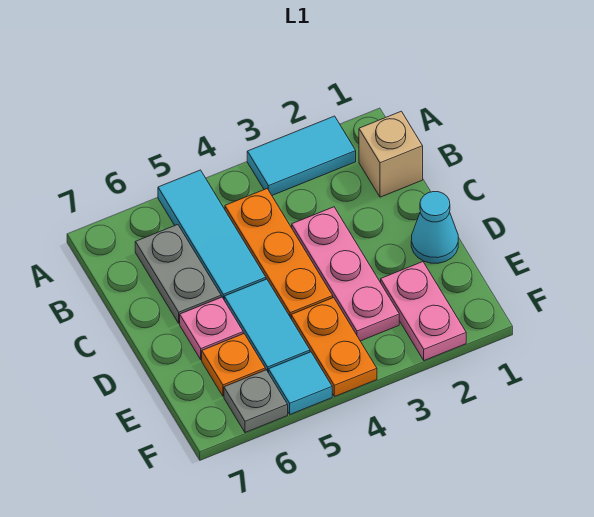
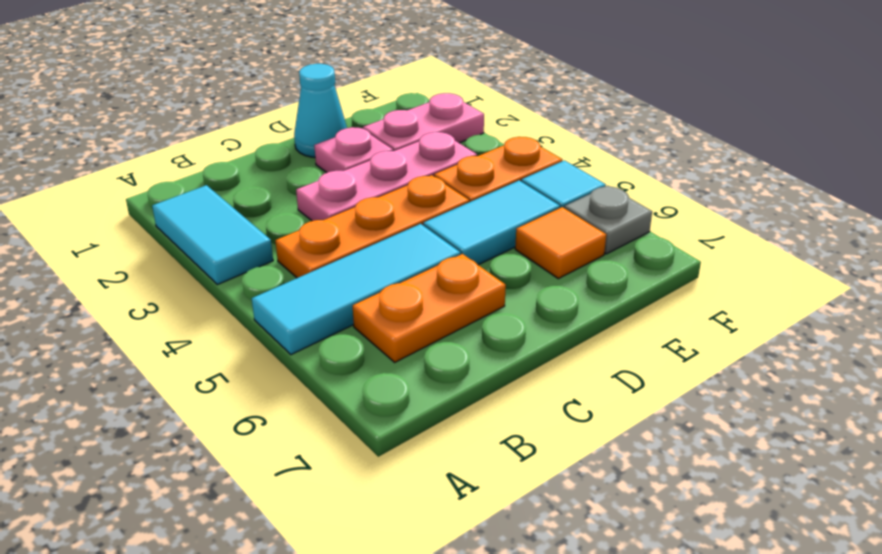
tan 1x1 brick [359,111,423,197] -> none
grey 1x2 plate [135,225,221,323] -> orange 1x2 plate [353,254,506,362]
pink 1x1 plate [180,297,243,360] -> pink 1x1 plate moved to [314,127,393,173]
orange 1x1 plate [202,334,265,396] -> orange 1x1 tile [515,207,606,279]

